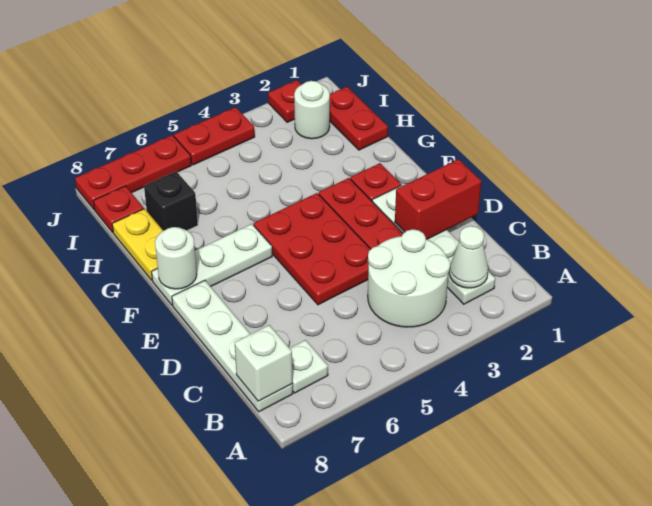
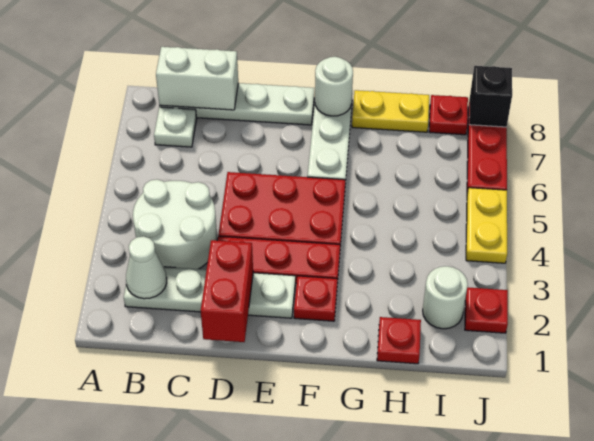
white 1x1 brick [235,325,293,401] -> white 1x2 brick [156,47,238,110]
red 1x2 plate [330,87,388,150] -> red 1x1 plate [377,317,421,364]
black 1x1 brick [144,171,198,231] -> black 1x1 brick moved to [469,66,512,127]
red 1x2 plate [174,107,255,165] -> yellow 1x2 plate [466,188,507,263]

